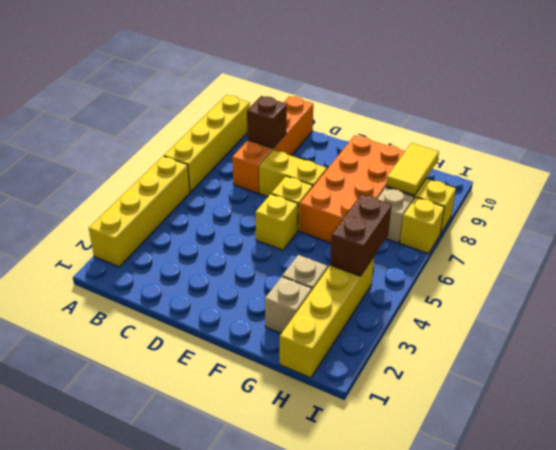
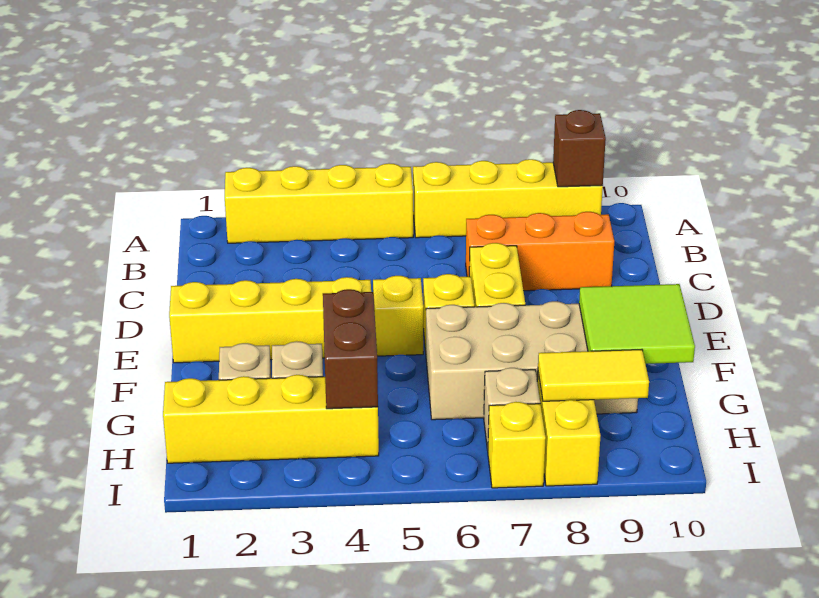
orange 1x4 brick [232,96,313,193] -> orange 1x3 brick [466,212,614,291]
brown 1x1 brick [247,96,287,148] -> brown 1x1 brick moved to [553,110,606,187]
none -> yellow 1x4 brick [169,277,371,363]
orange 2x4 brick [299,135,405,243] -> tan 2x4 brick [426,301,638,420]
none -> lime 2x2 tile [579,284,695,364]
brown 1x2 brick [330,194,391,276] -> brown 1x2 brick turned to [323,289,378,409]

